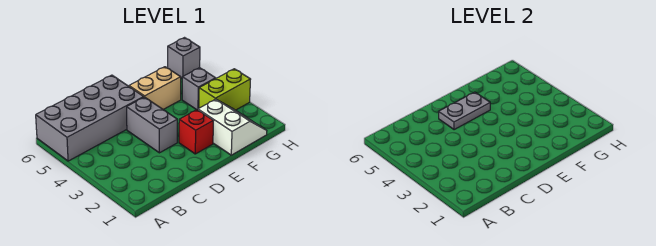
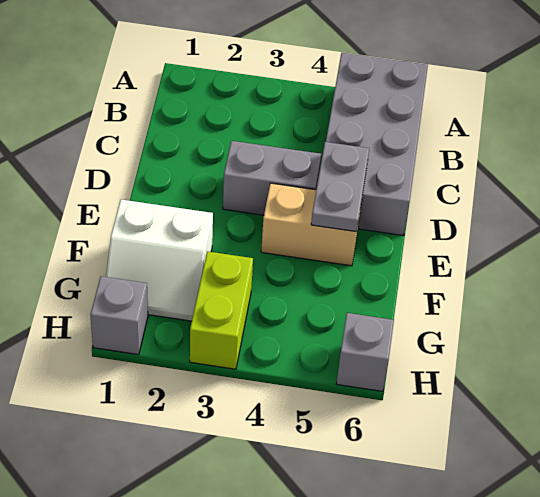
red 1x1 brick [179,110,213,154] -> none
tan 1x2 brick [129,67,181,110] -> tan 1x2 brick turned to [261,183,361,266]
grey 1x1 brick [182,68,216,110] -> grey 1x1 brick moved to [91,276,148,355]

